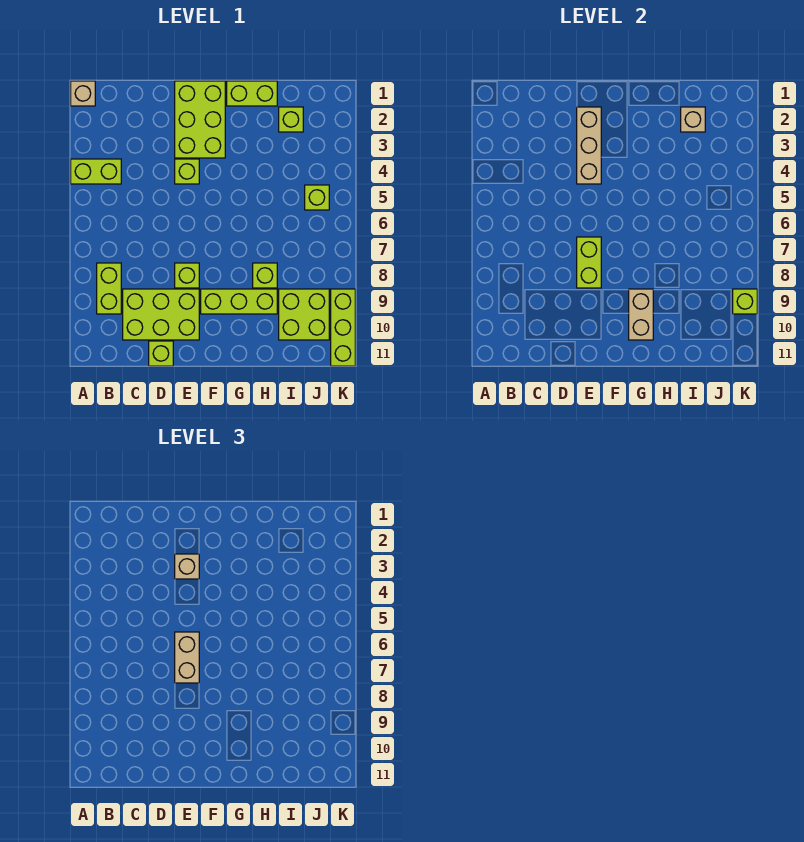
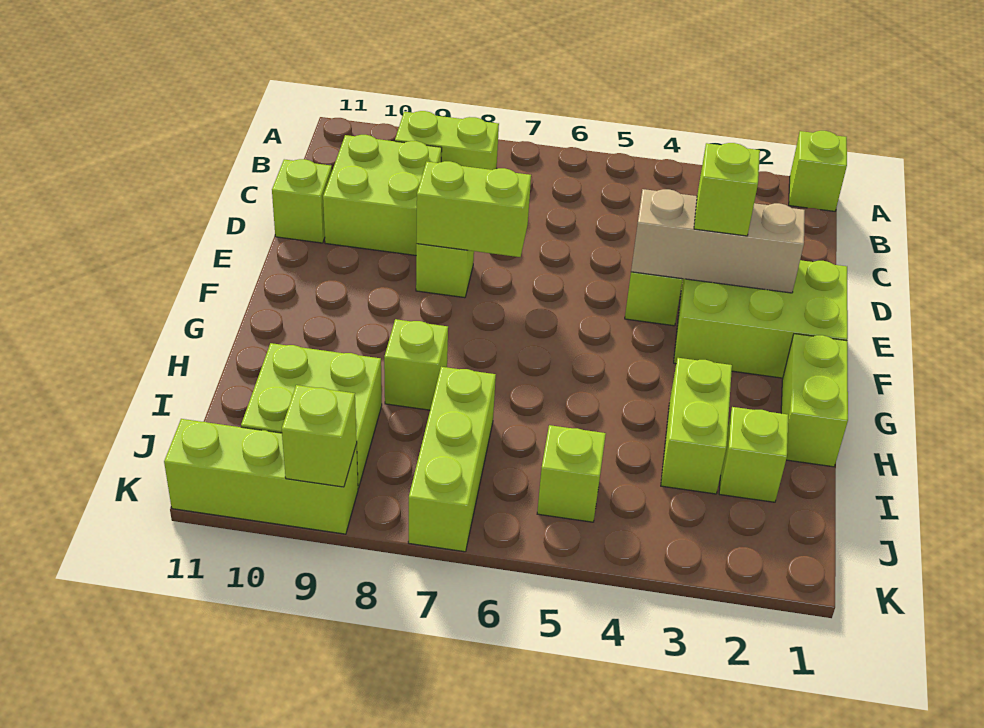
tan 1x1 brick [71,81,95,106] -> lime 1x1 brick [789,131,847,211]
lime 1x2 brick [71,159,121,184] -> lime 1x2 brick moved to [661,358,732,494]
lime 2x3 brick [123,289,199,340] -> lime 2x2 brick [323,135,442,255]
tan 1x1 brick [175,554,199,579] -> lime 1x1 brick [694,143,760,236]
tan 1x2 brick [175,632,199,683] -> none
lime 1x3 brick [201,289,277,314] -> lime 1x3 brick moved to [408,367,496,552]
tan 1x2 brick [629,289,653,340] -> none
tan 1x1 brick [681,107,705,132] -> none

